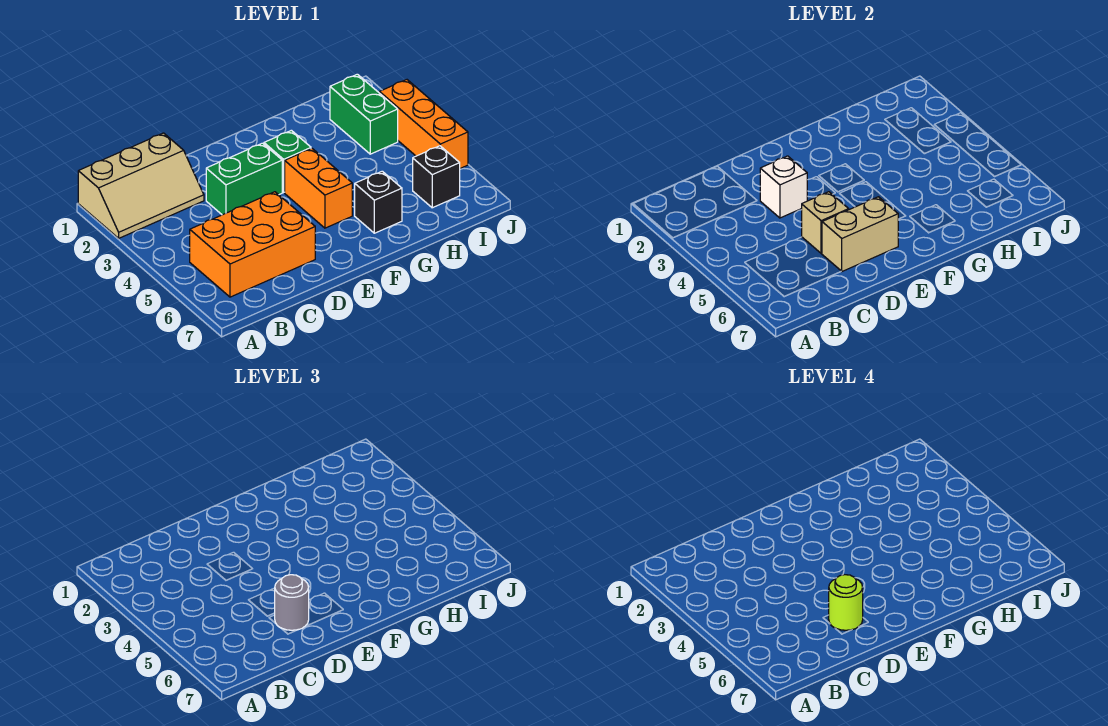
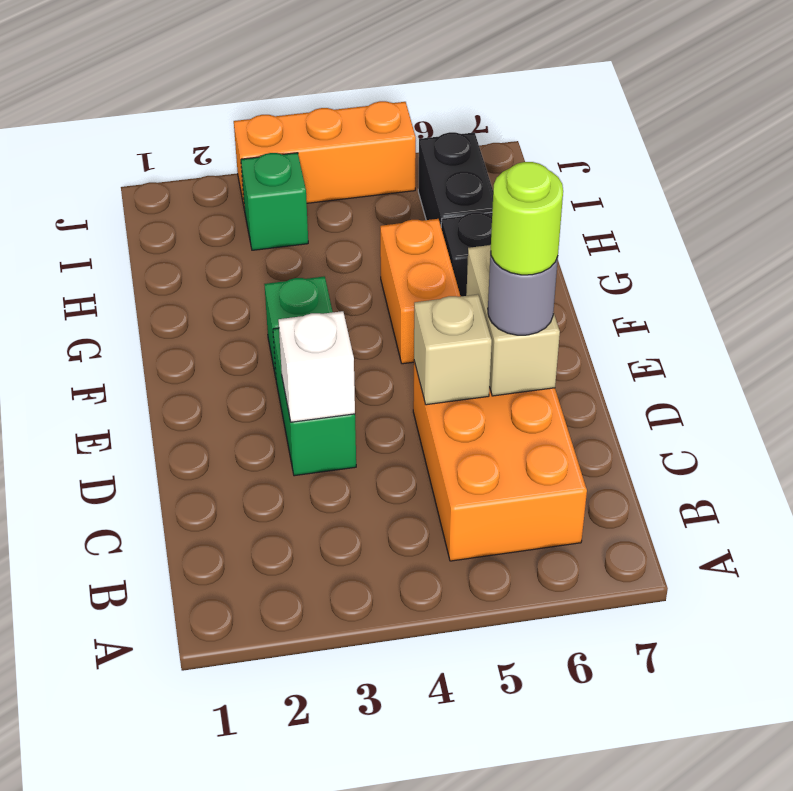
tan 2x3 slope [78,133,204,238] -> none
orange 1x2 brick [285,148,352,228] -> orange 1x2 brick turned to [380,219,461,364]
green 1x2 brick [330,74,398,154] -> green 1x1 brick [241,153,308,250]
black 1x1 brick [413,146,460,208] -> black 1x2 brick [418,132,493,225]

